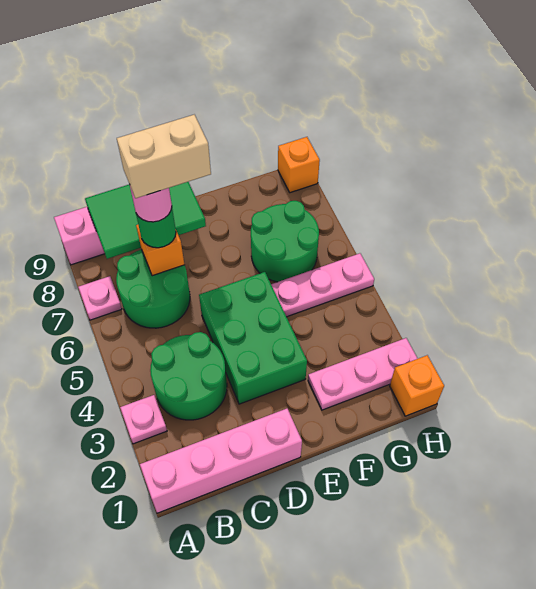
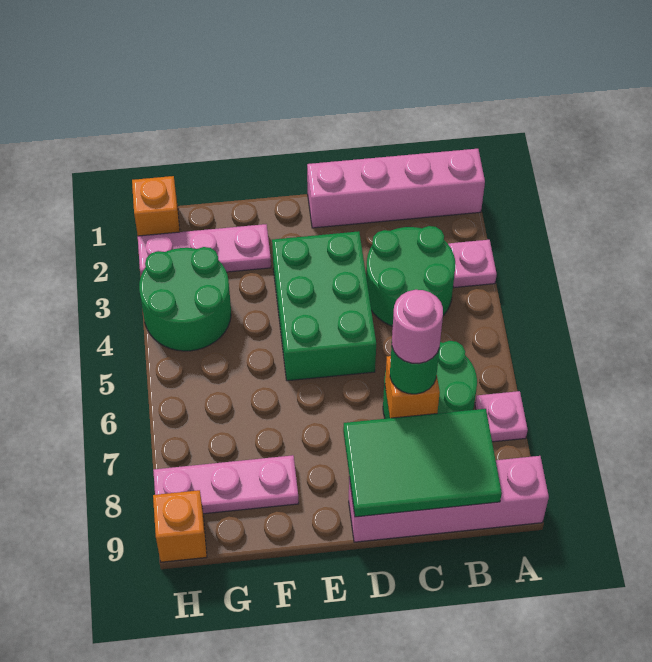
tan 1x2 brick [117,115,211,198] -> none
pink 1x3 plate [271,253,374,317] -> pink 1x3 plate moved to [153,455,299,514]
green 2x2 round brick [251,201,319,282] -> green 2x2 round brick moved to [139,247,231,351]

